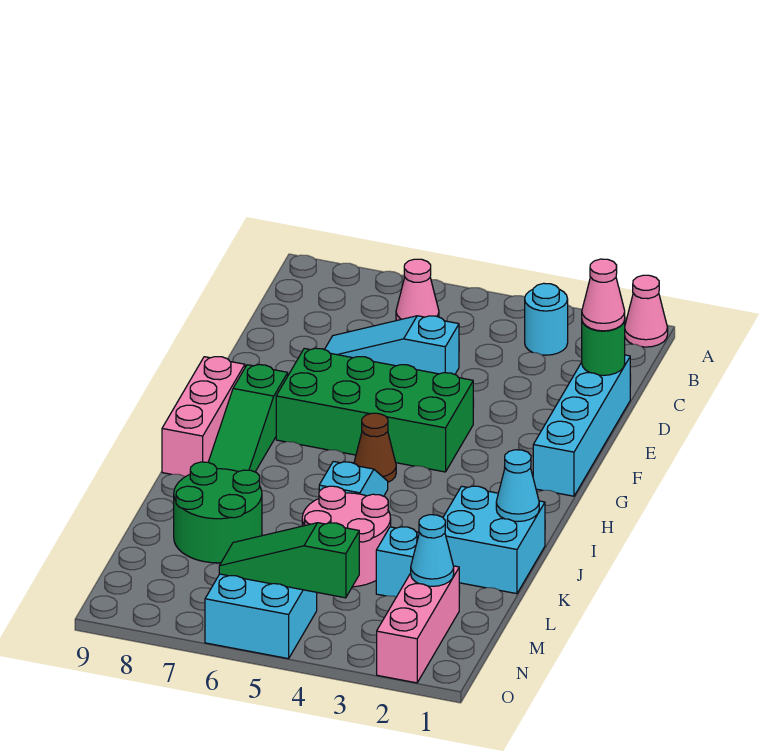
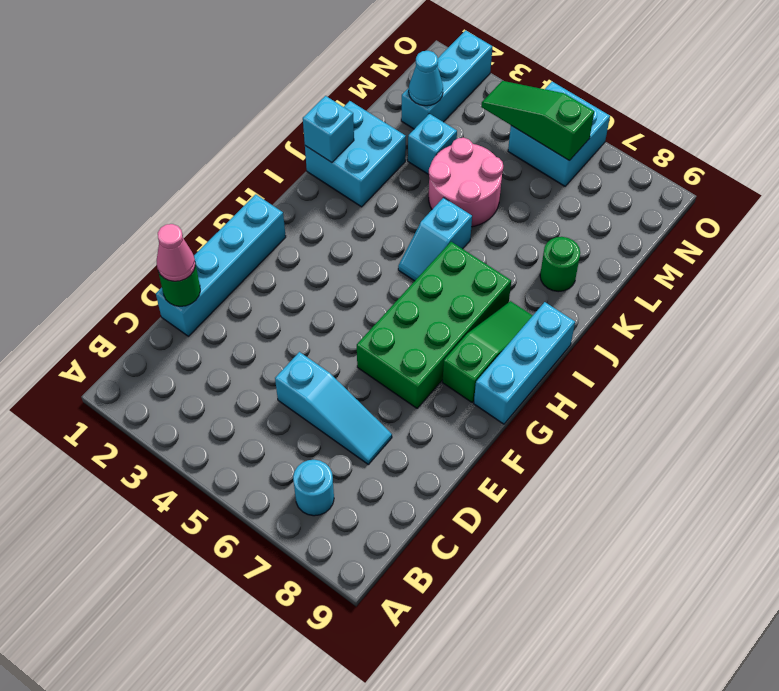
pink 1x1 cone [625,275,668,347] -> none
cyan 1x1 round brick [525,283,568,355] -> cyan 1x1 round brick moved to [293,460,334,516]
pink 1x1 cone [396,259,439,320] -> none
green 2x4 brick [276,348,473,472] -> green 2x4 brick turned to [357,242,511,408]
pink 1x3 brick [162,357,245,477] -> cyan 1x3 brick [474,302,575,424]
brown 1x1 cone [354,413,396,482] -> none
cyan 1x1 cone [496,450,539,522] -> cyan 1x1 brick [303,96,354,163]
green 2x2 round brick [174,462,262,563] -> green 1x1 round brick [540,237,580,292]
pink 1x3 brick [377,566,459,683] -> cyan 1x3 brick [401,30,493,129]
green 1x3 slope [219,523,359,598] -> green 1x3 slope turned to [481,81,594,161]

